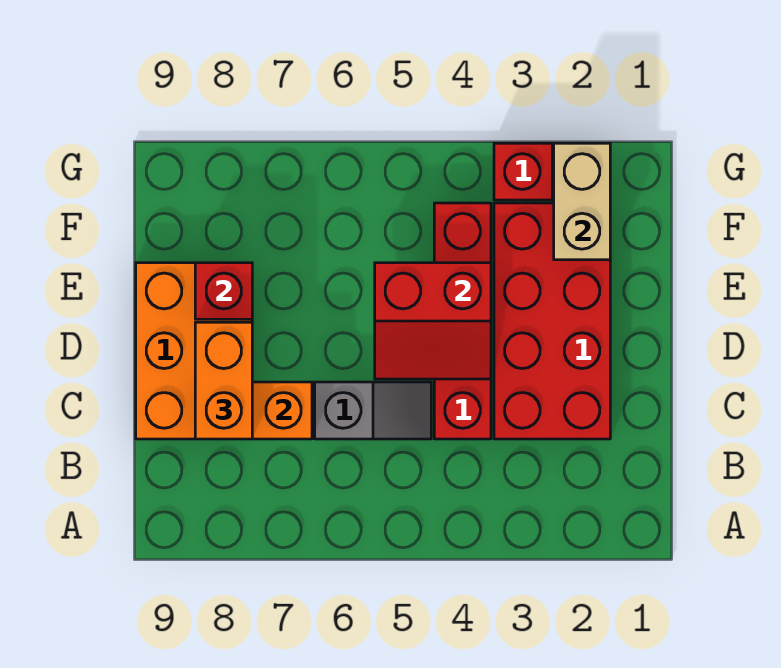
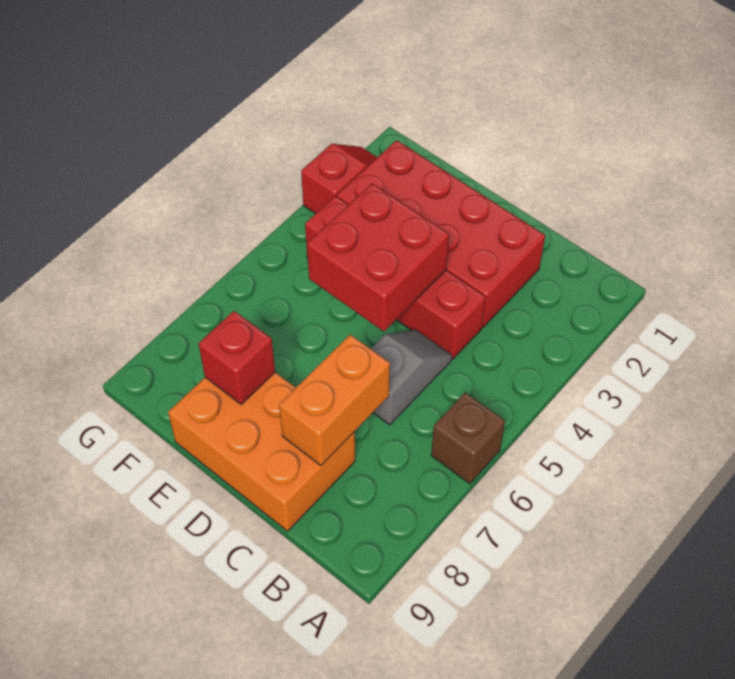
none -> brown 1x1 brick [431,392,505,484]
orange 1x2 brick [195,322,252,439] -> none
red 2x2 slope [375,263,491,379] -> red 2x2 brick [307,183,449,332]
tan 1x2 brick [554,143,610,260] -> none

